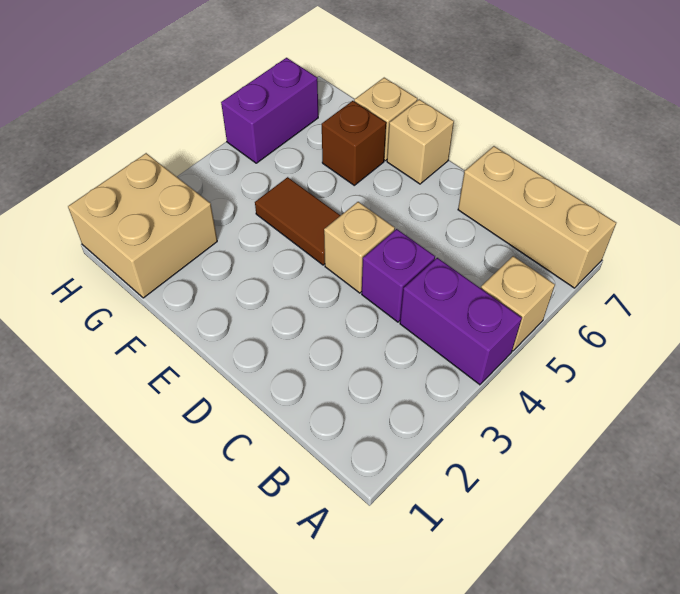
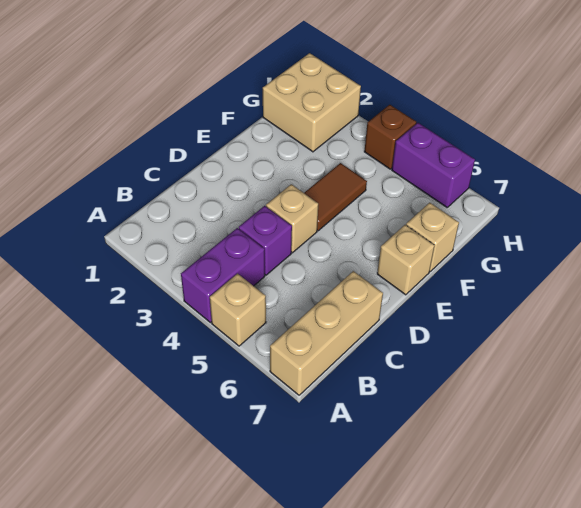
brown 1x1 brick [322,101,386,185] -> brown 1x1 brick moved to [364,105,416,169]

